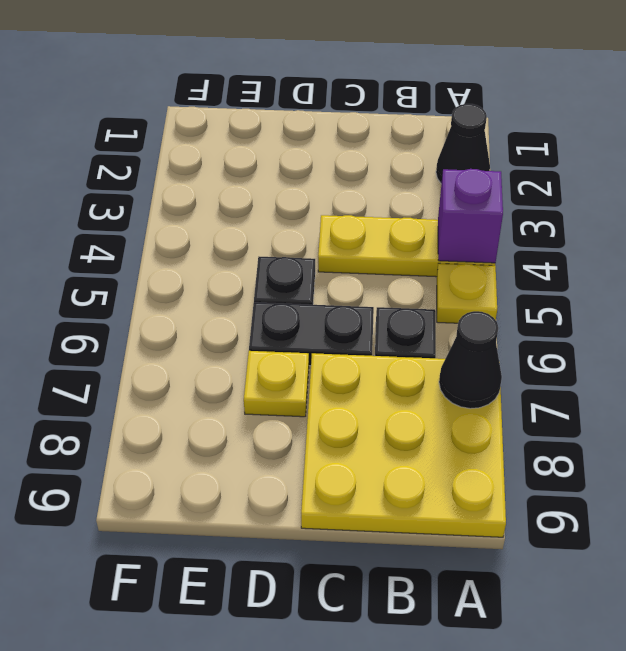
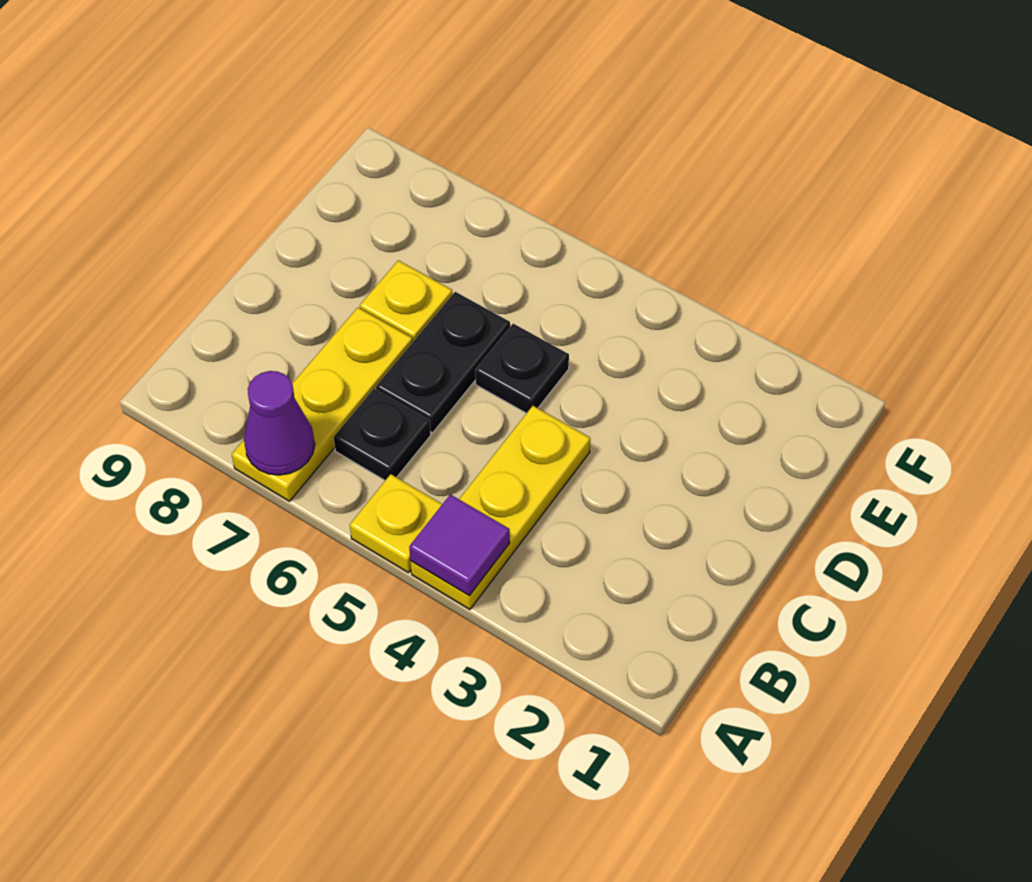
black 1x1 cone [436,104,490,184] -> none
purple 1x1 brick [438,169,503,263] -> purple 1x1 tile [409,494,510,596]
yellow 3x3 plate [301,353,506,537] -> yellow 1x3 plate [232,308,413,501]
black 1x1 cone [439,311,502,409] -> purple 1x1 cone [244,371,315,475]

